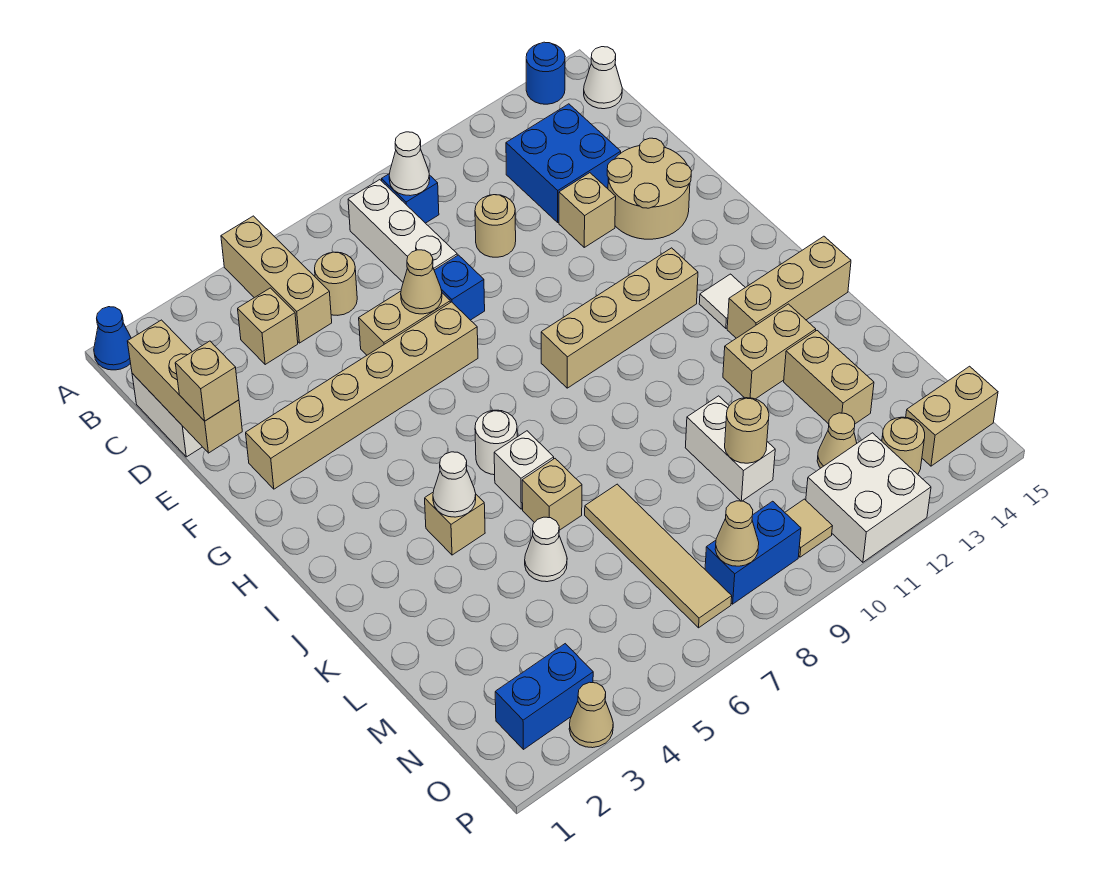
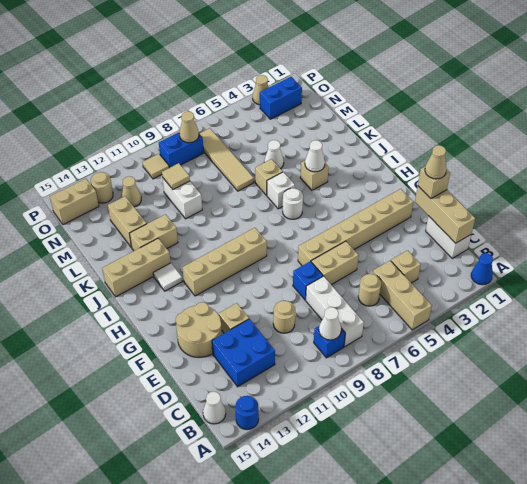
tan 1x1 cone [401,250,442,314] -> tan 1x1 cone moved to [425,145,447,179]
tan 1x1 round brick [725,398,769,463] -> tan 1x1 tile [162,163,190,189]
white 2x2 brick [806,433,931,562] -> none

